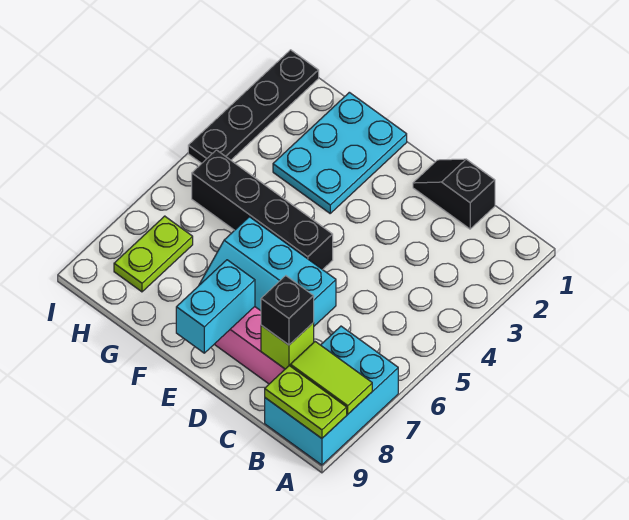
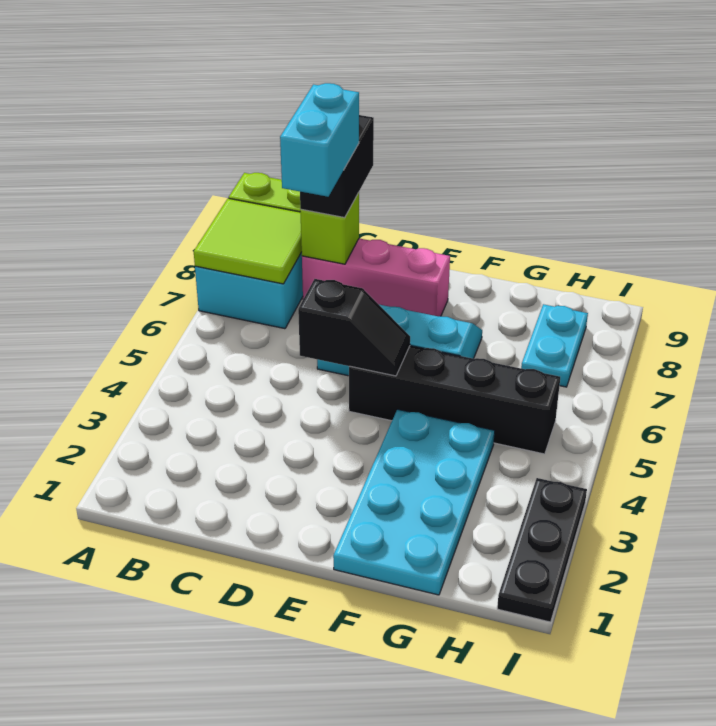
lime 1x2 tile [290,342,372,414] -> lime 2x2 tile [194,198,302,284]
black 1x2 slope [413,159,495,229] -> black 1x2 slope moved to [298,279,410,376]
black 1x1 brick [261,276,314,345] -> black 1x2 brick [300,115,374,218]
cyan 1x2 brick [176,260,255,353] -> cyan 1x2 brick moved to [280,83,359,197]
cyan 2x3 plate [273,92,407,213] -> cyan 2x4 plate [333,409,495,595]
lime 1x2 plate [114,216,193,292] -> cyan 1x2 plate [521,304,588,387]
black 1x4 plate [188,50,319,163] -> black 1x3 plate [497,478,587,622]

